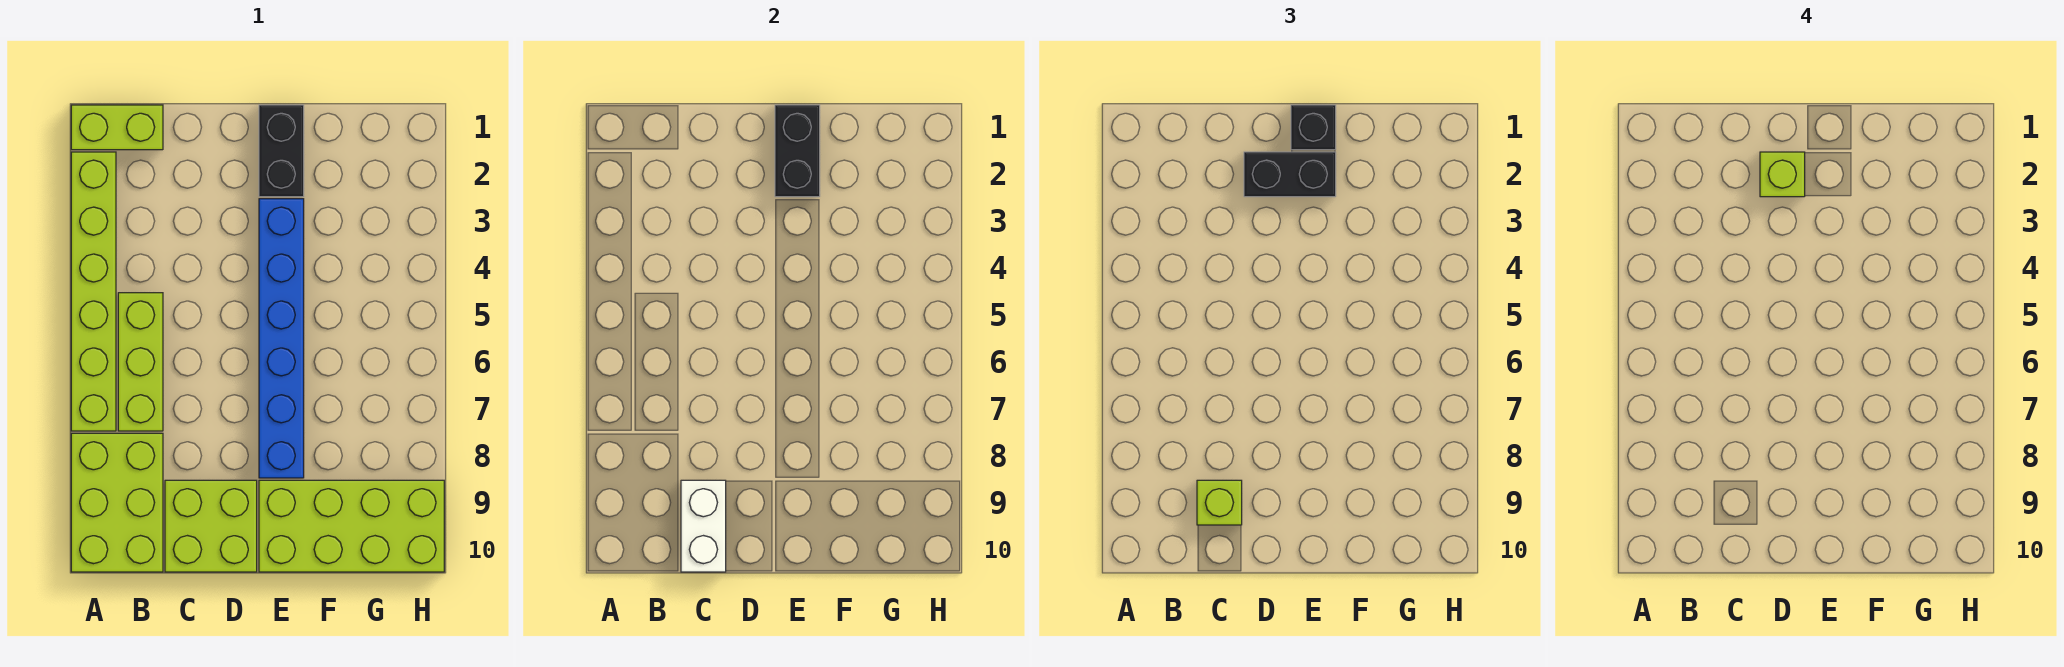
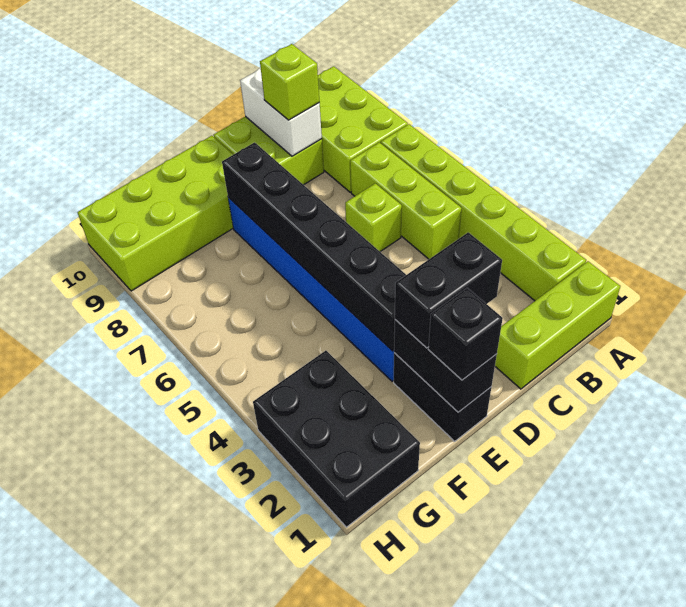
lime 1x2 brick [71,105,163,150] -> lime 1x3 brick [495,261,620,389]
lime 1x1 brick [1760,152,1805,197] -> lime 1x1 brick moved to [345,183,402,252]
none -> black 1x6 brick [222,142,406,351]
none -> black 2x3 brick [253,351,420,527]

